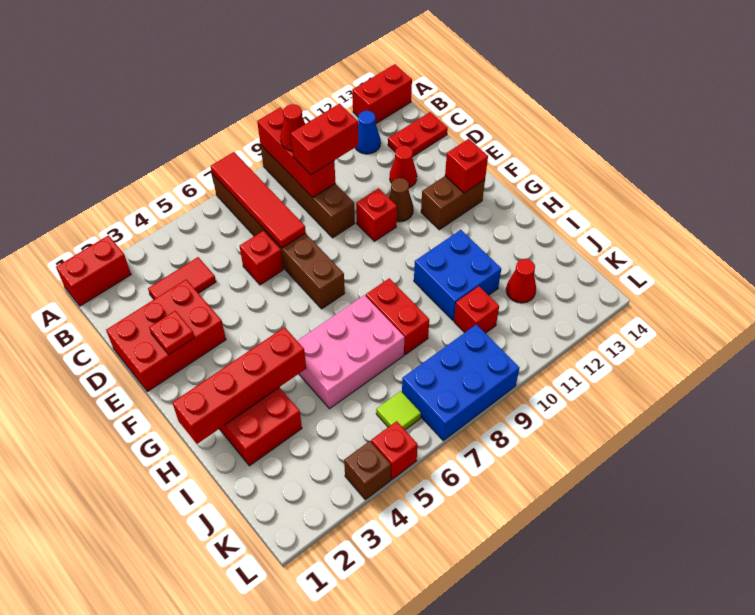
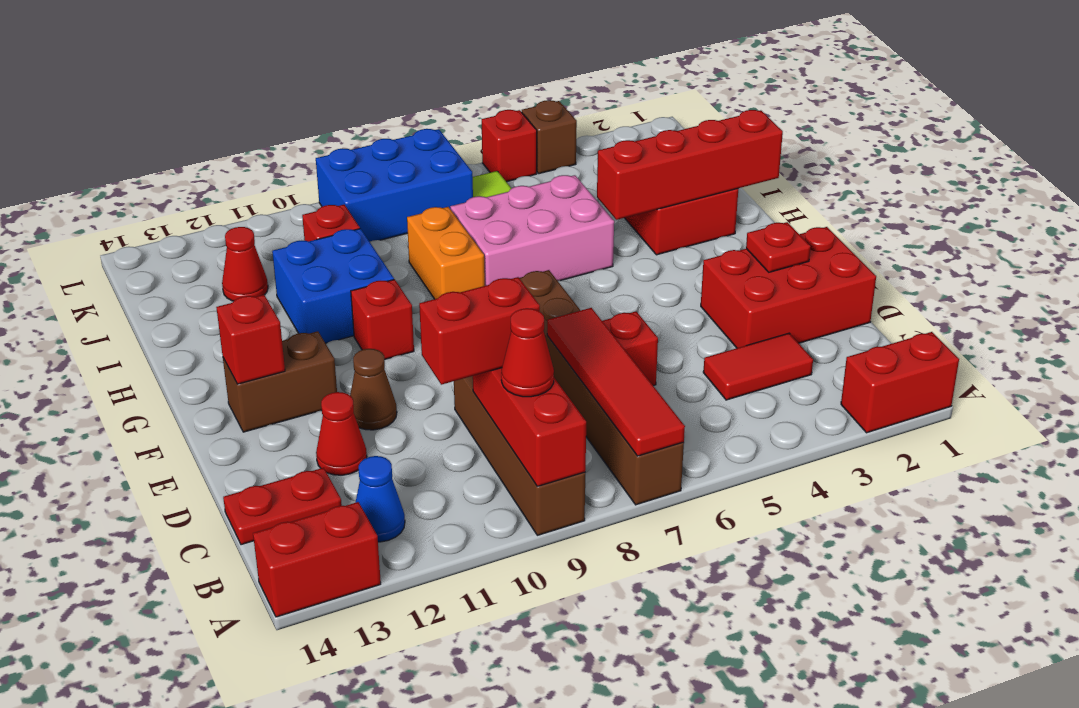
red 1x1 brick [356,188,397,241] -> red 1x1 brick moved to [351,279,414,360]
red 1x2 brick [366,278,429,355] -> orange 1x2 brick [407,207,485,299]

